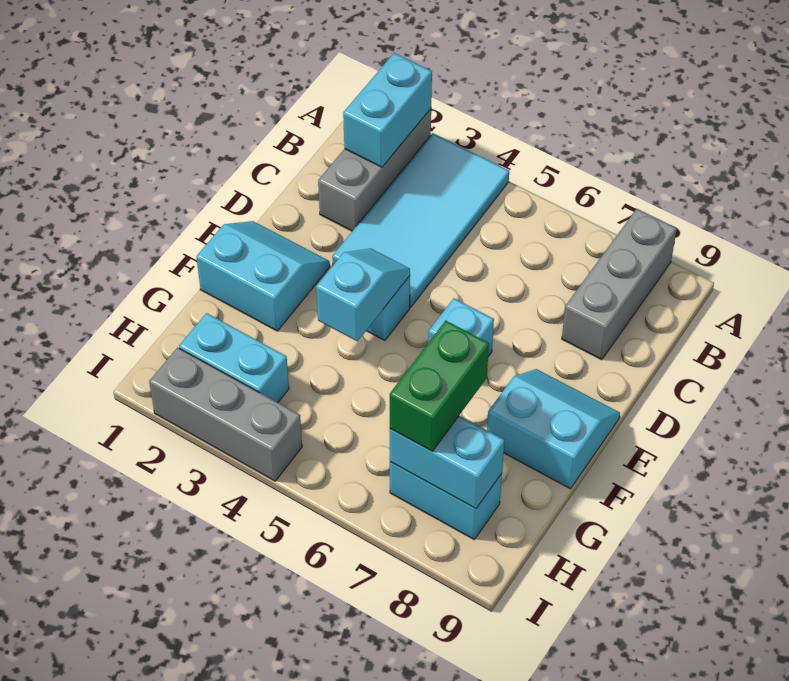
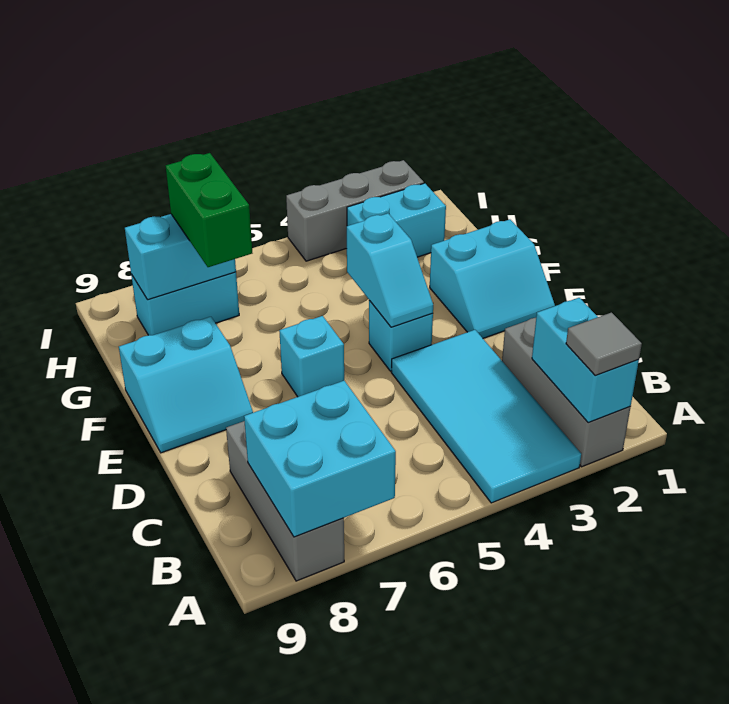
none -> grey 1x1 tile [566,313,642,375]
none -> cyan 2x2 brick [244,381,396,537]

